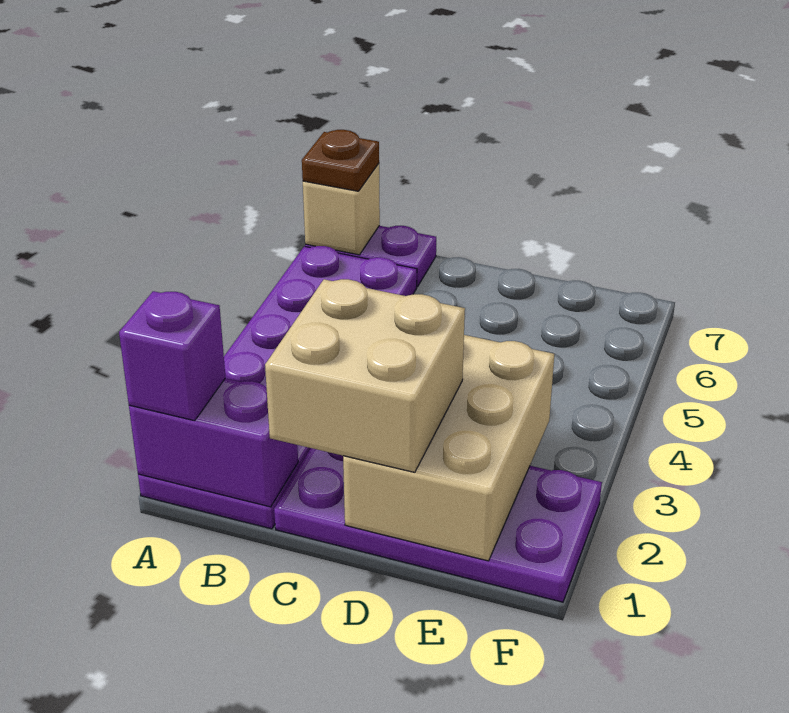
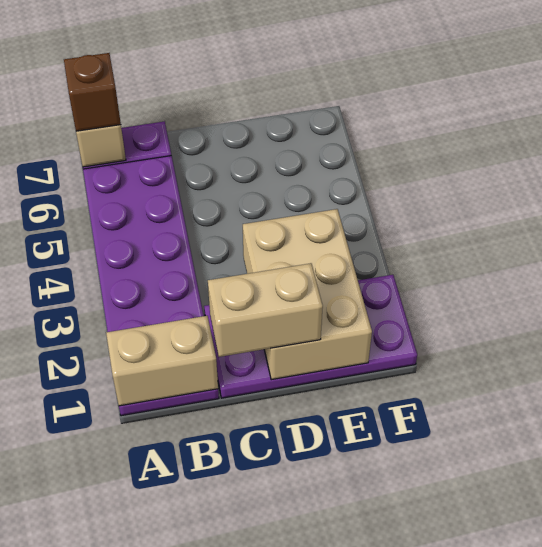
purple 1x2 brick [129,378,298,507] -> tan 1x2 brick [106,316,218,406]
purple 1x1 brick [119,291,226,421] -> none
brown 1x1 plate [302,130,379,191] -> brown 1x1 brick [64,53,121,131]
tan 2x2 brick [265,279,465,472] -> tan 1x2 brick [208,263,323,357]

